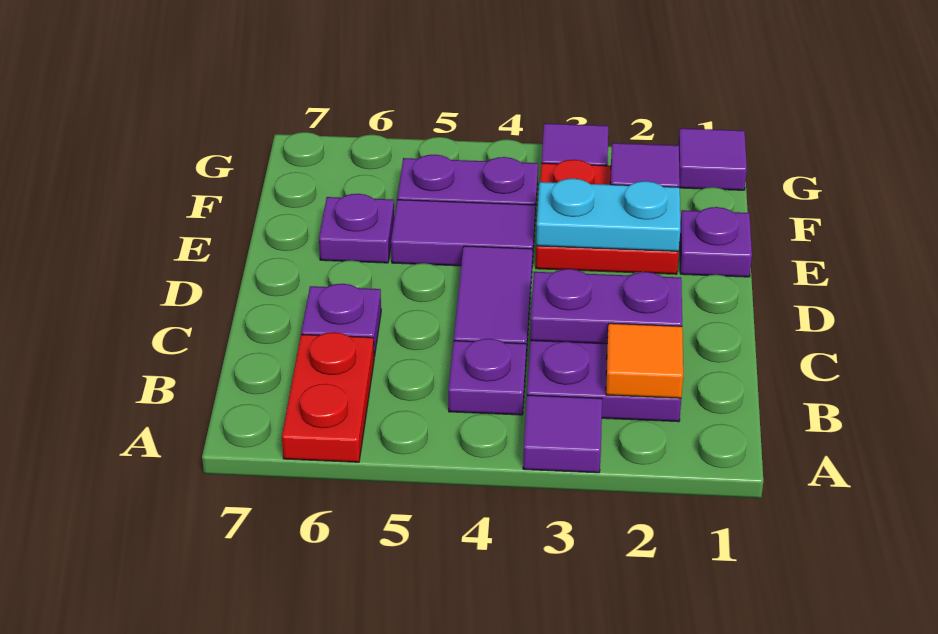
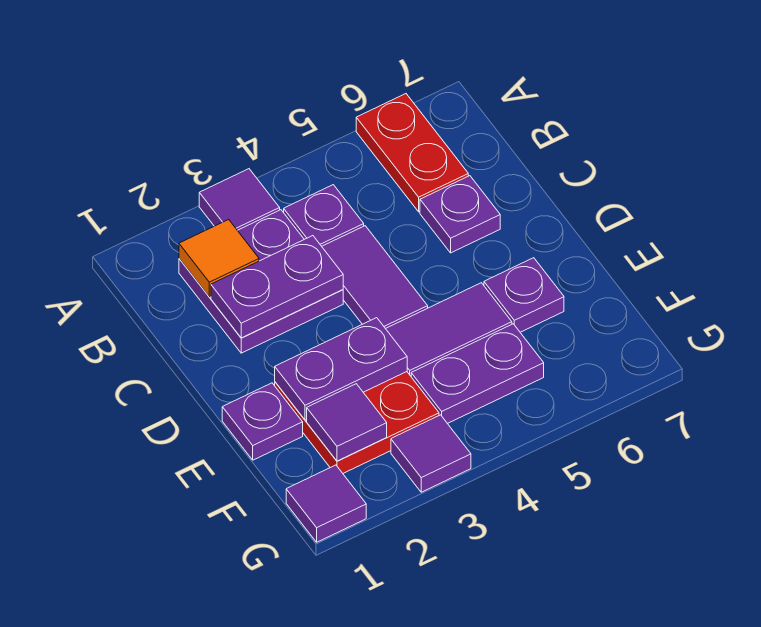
cyan 1x2 plate [536,179,680,251] -> purple 1x2 plate [275,318,407,420]

